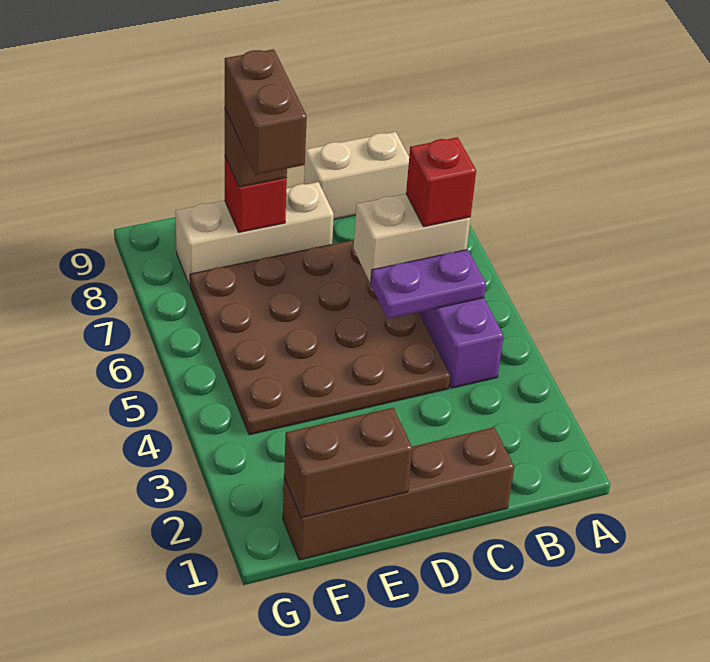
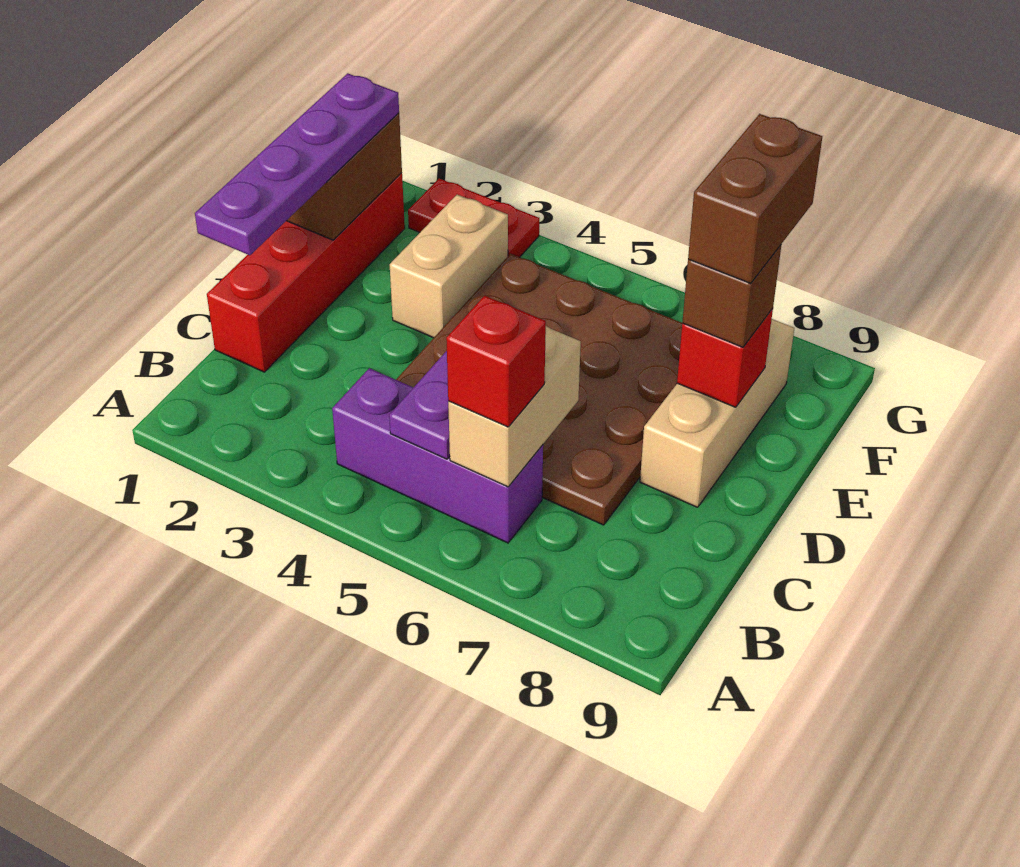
tan 1x2 brick [304,132,409,219] -> tan 1x2 brick moved to [390,195,508,338]
brown 1x4 brick [283,427,514,560] -> red 1x4 brick [207,173,405,372]
none -> purple 1x4 plate [195,73,399,255]
brown 1x2 brick [225,49,307,175] -> brown 1x2 brick turned to [688,114,822,284]
none -> red 1x2 plate [408,179,539,257]

